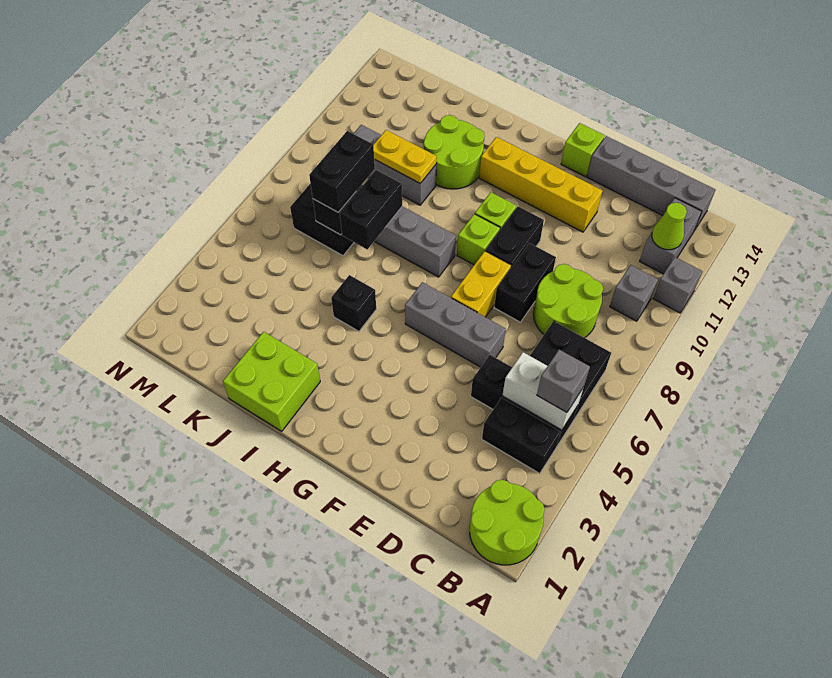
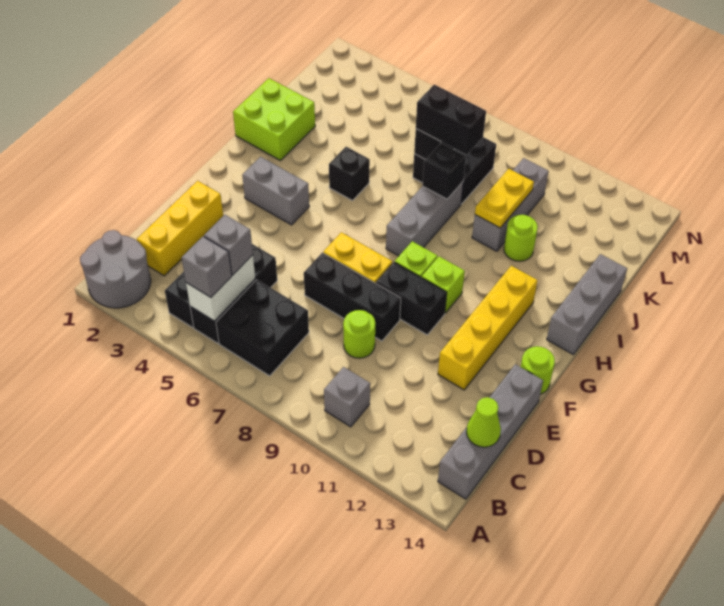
lime 2x2 round brick [470,480,545,565] -> grey 2x2 round brick [80,230,151,308]
grey 1x1 brick [653,257,703,313] -> grey 1x1 brick moved to [204,215,253,275]
grey 1x2 brick [640,198,702,274] -> grey 1x2 brick moved to [242,157,309,225]
lime 1x1 cone [652,203,687,250] -> lime 1x1 cone moved to [466,397,501,447]
none -> yellow 1x3 brick [137,181,223,276]
lime 2x2 round brick [533,264,603,338] -> lime 1x1 round brick [343,310,375,358]
grey 1x3 brick [405,282,506,367] -> grey 1x3 brick moved to [547,254,627,355]
black 1x2 brick [494,243,556,322] -> black 1x3 brick [304,253,401,341]
lime 1x1 brick [561,123,605,177] -> lime 1x1 round brick [521,346,555,394]
lime 2x2 round brick [424,115,485,189] -> lime 1x1 round brick [504,215,538,261]
black 1x2 brick [340,170,402,249] -> black 1x1 brick [422,143,466,199]

